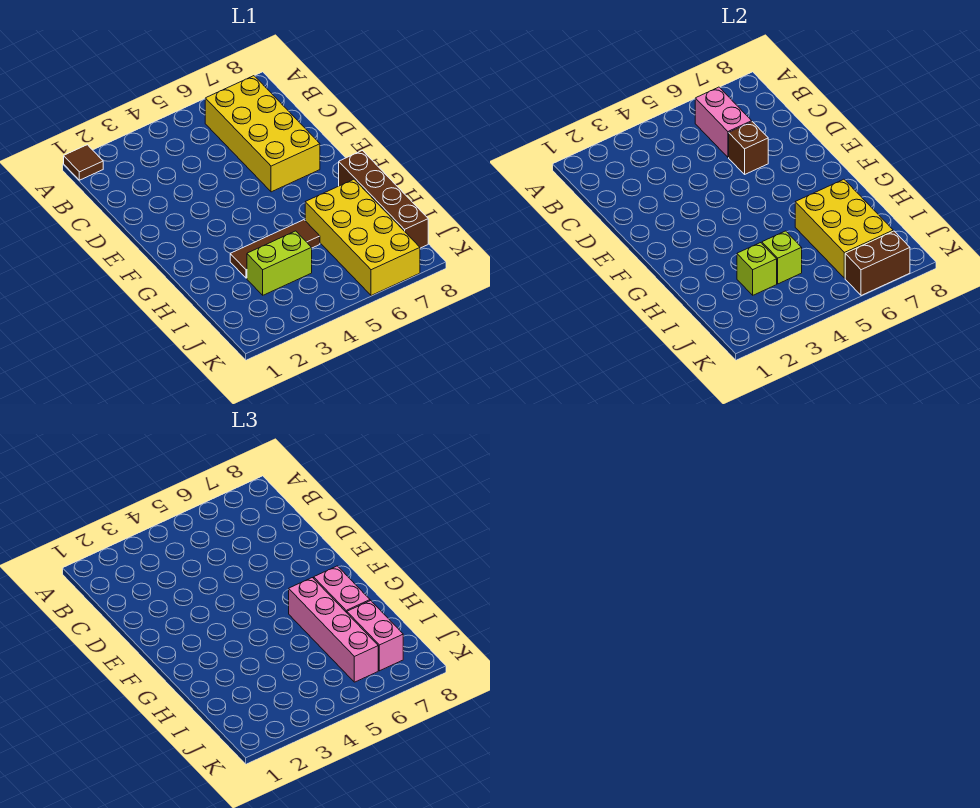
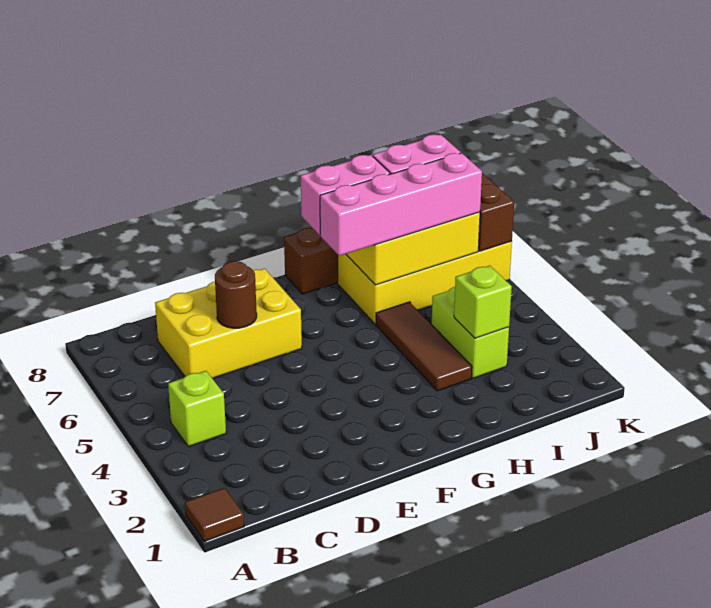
yellow 2x4 brick [205,76,320,192] -> yellow 2x3 brick [155,268,302,378]
pink 1x2 brick [695,87,752,157] -> none
brown 1x1 brick [729,122,768,174] -> brown 1x1 round brick [215,261,257,328]
lime 1x1 brick [762,231,802,284] -> lime 1x1 brick moved to [168,371,226,447]

